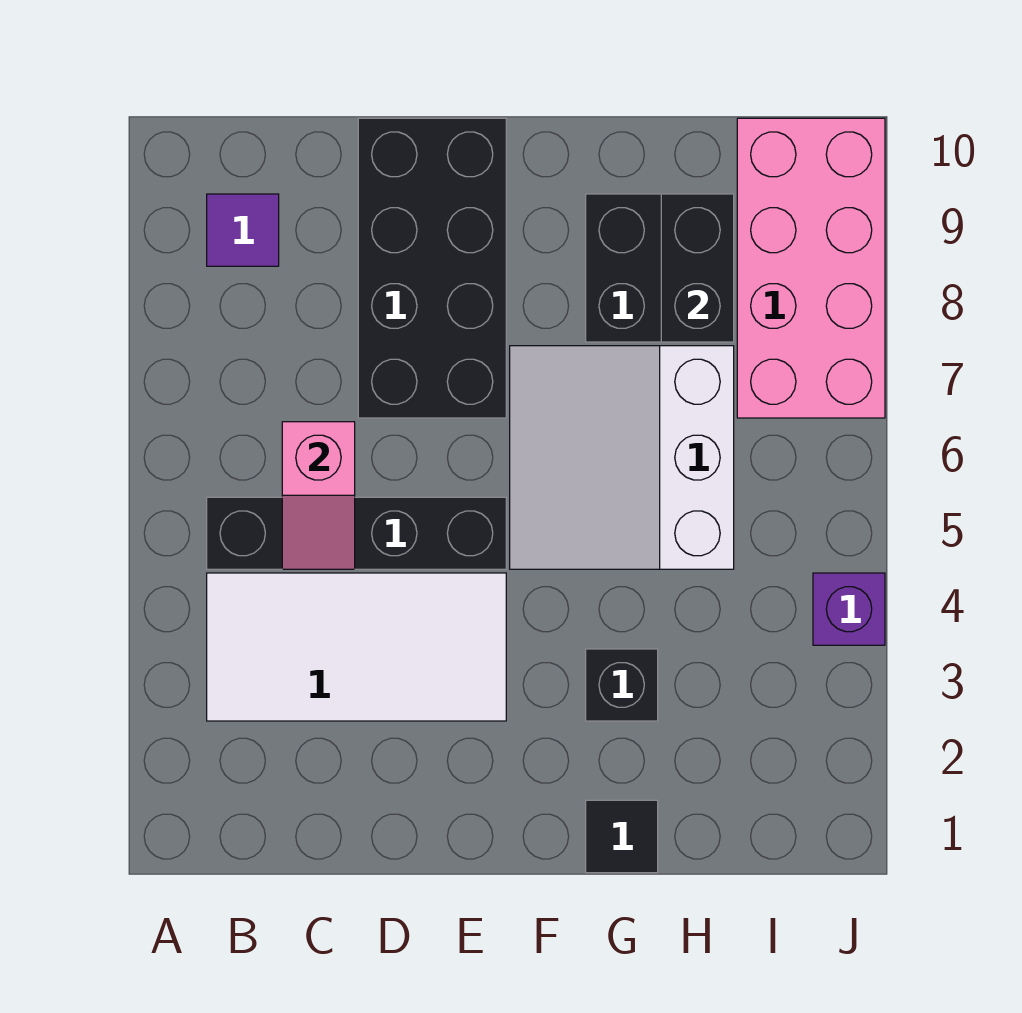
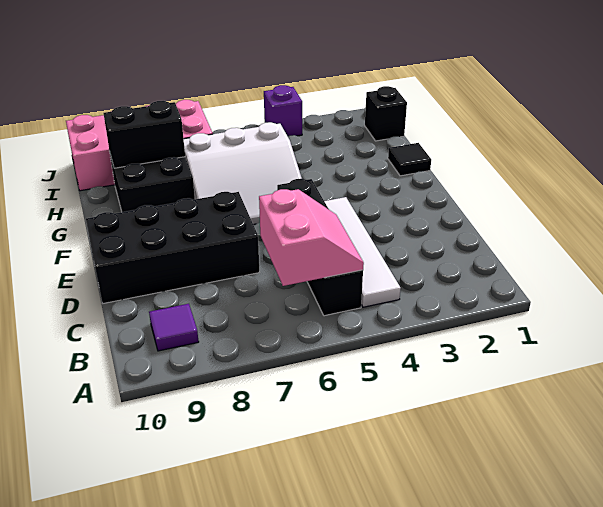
white 2x4 tile [207,573,506,721] -> white 1x4 tile [324,197,401,307]
pink 1x2 slope [282,422,355,569] -> pink 2x2 slope [259,189,364,286]
black 1x1 brick [586,649,658,721] -> black 1x1 brick moved to [365,86,407,141]

